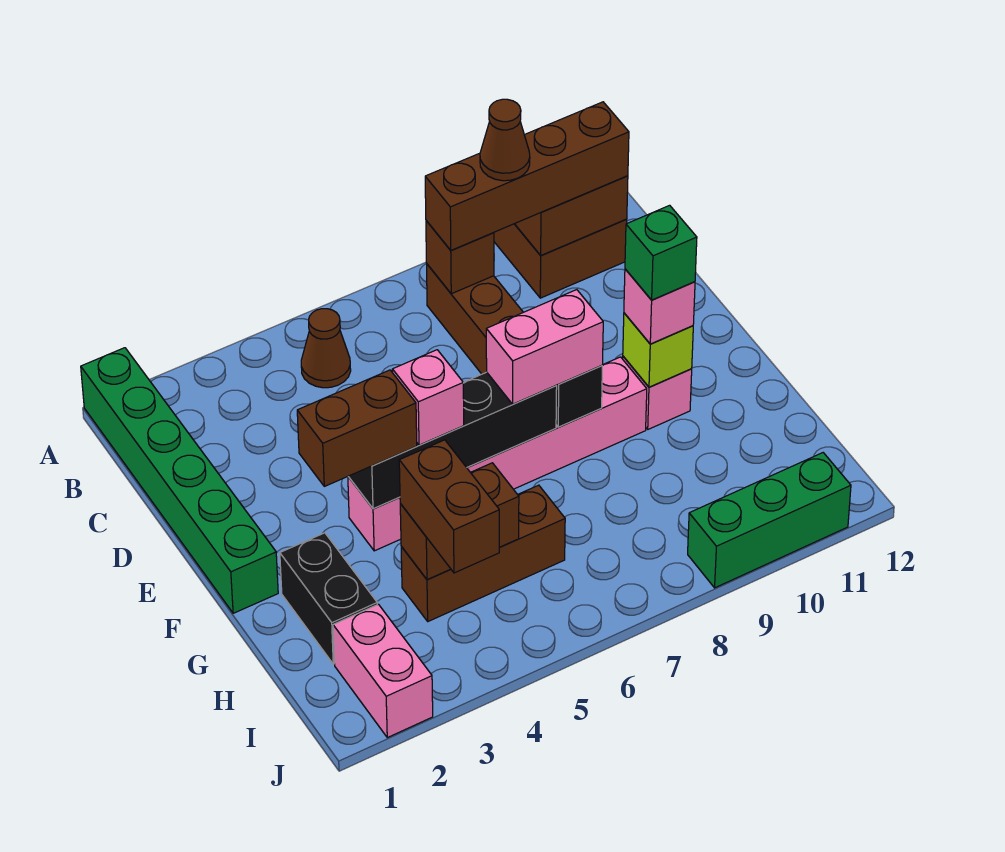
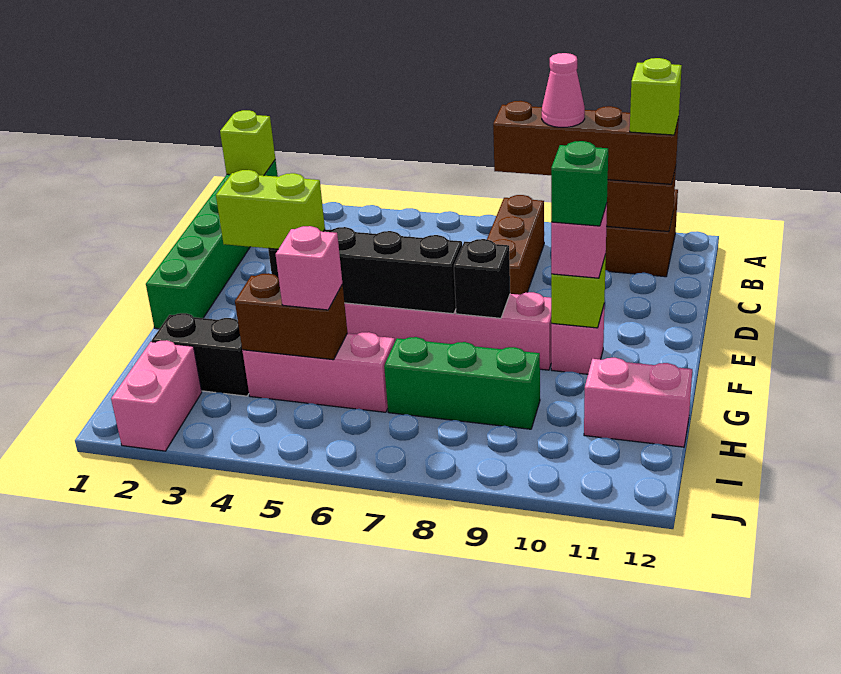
none -> lime 1x1 brick [220,110,275,176]
brown 1x1 cone [301,309,351,388] -> none
brown 1x1 brick [426,221,494,294] -> none
brown 1x1 cone [480,99,530,181] -> pink 1x1 cone [542,53,585,127]
none -> lime 1x1 brick [630,58,682,135]
brown 1x2 brick [297,370,417,486] -> lime 1x2 brick [216,170,325,249]
pink 1x1 brick [392,350,464,445] -> pink 1x1 brick moved to [276,226,342,310]
pink 1x2 brick [486,290,603,404] -> pink 1x2 brick moved to [584,358,692,447]
black 1x2 brick [280,533,377,664] -> black 1x2 brick turned to [152,313,249,396]
brown 1x3 brick [401,485,565,621] -> pink 1x3 brick [242,332,395,412]
brown 1x2 brick [399,440,500,573] -> none
green 1x3 brick [688,453,851,588] -> green 1x3 brick moved to [384,337,540,429]

